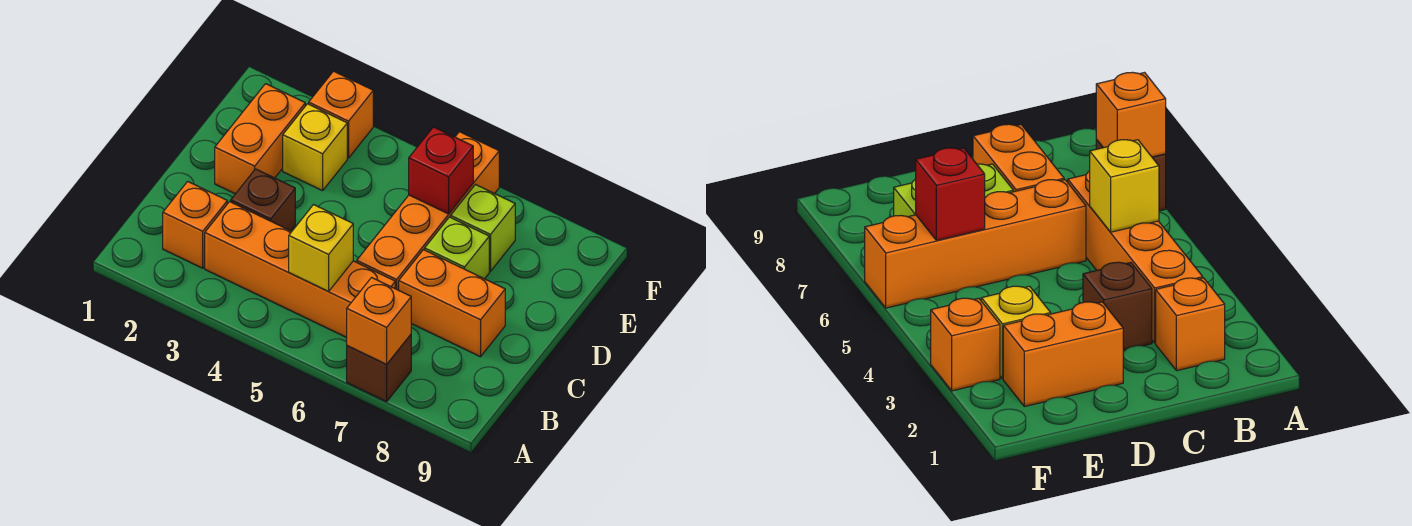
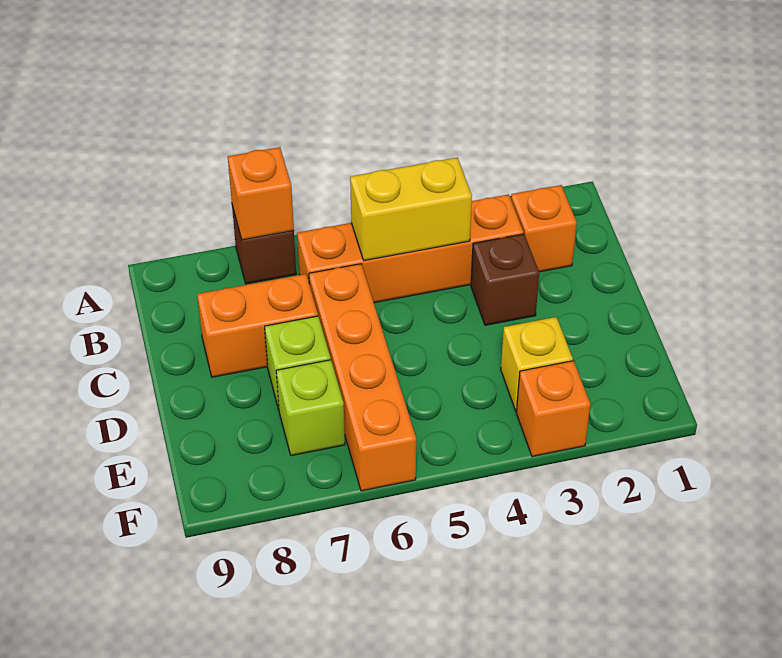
yellow 1x1 brick [289,205,353,291] -> yellow 1x2 brick [350,158,472,261]
orange 1x2 brick [215,84,305,194] -> none
red 1x1 brick [409,127,473,214] -> none

